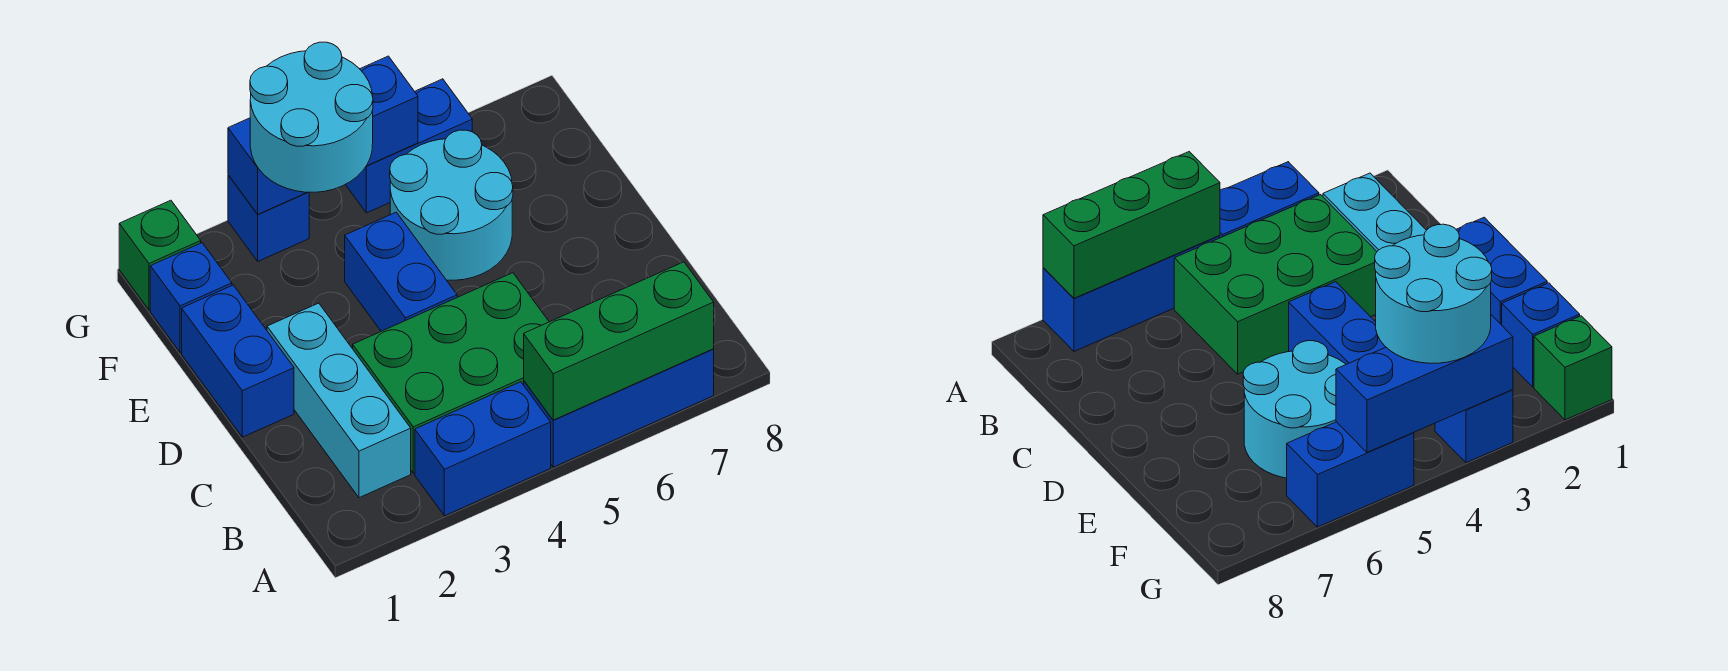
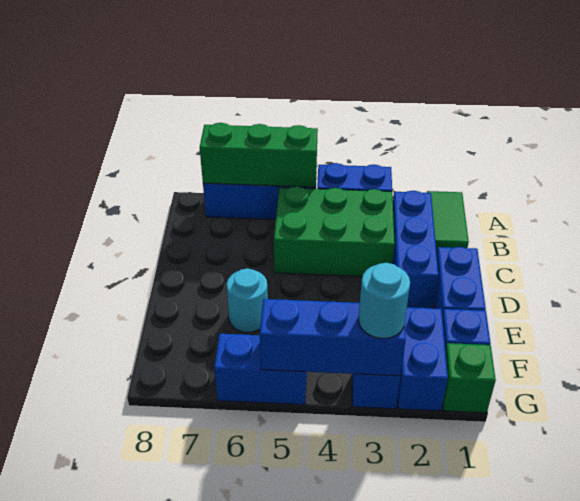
none -> green 1x2 tile [427,191,469,252]
cyan 1x3 brick [267,303,411,498] -> blue 1x3 brick [392,191,438,308]
blue 1x2 brick [345,212,457,331] -> blue 1x2 brick moved to [397,307,448,411]
cyan 2x2 round brick [390,130,513,280] -> cyan 1x1 round brick [227,268,268,332]
cyan 2x2 round brick [250,42,373,192] -> cyan 1x1 round brick [358,263,410,339]

